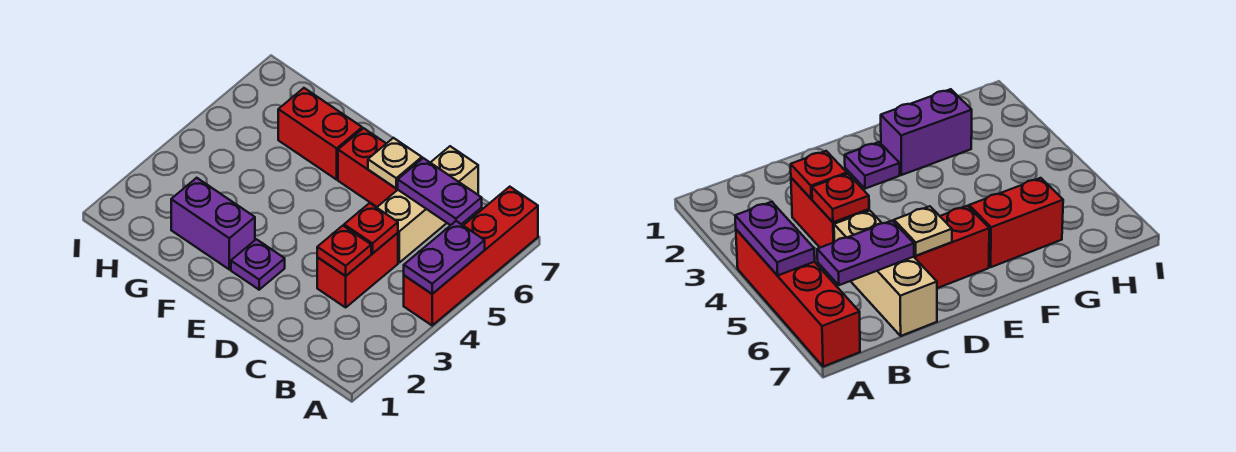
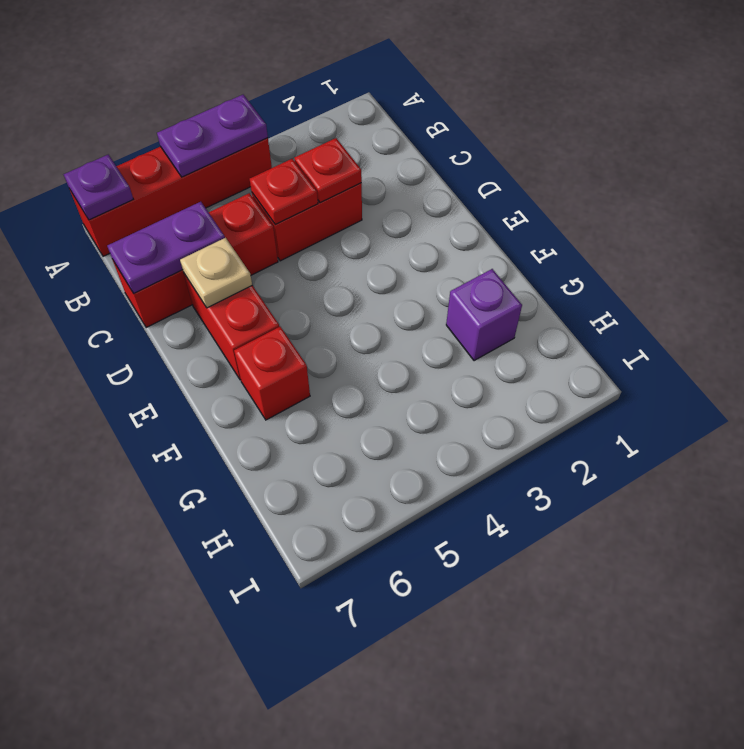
purple 1x2 plate [398,158,482,225] -> purple 1x2 plate turned to [107,202,225,293]
tan 1x3 brick [377,146,478,262] -> red 1x3 brick [113,193,278,328]
purple 1x1 plate [231,239,285,290] -> purple 1x1 plate moved to [64,155,133,220]
purple 1x2 brick [171,178,255,269] -> purple 1x1 brick [446,269,522,361]
red 1x2 brick [278,88,362,180] -> red 1x1 brick [234,327,310,420]

